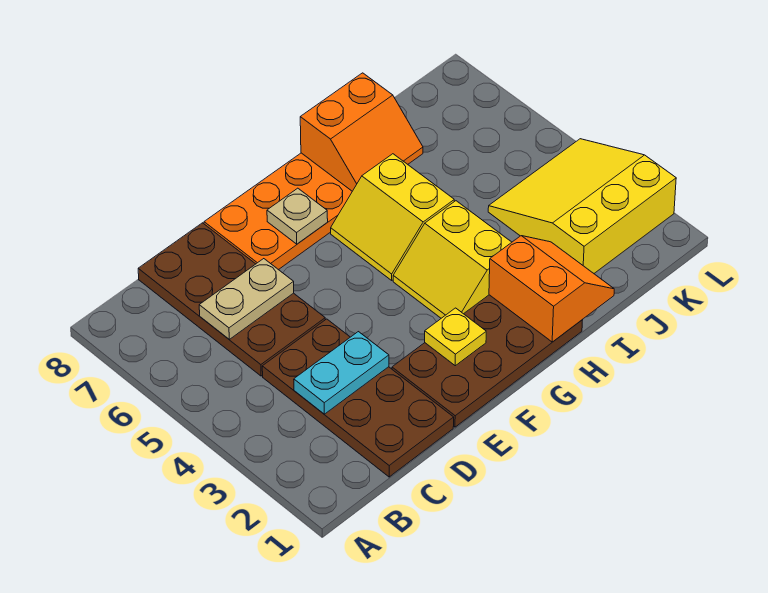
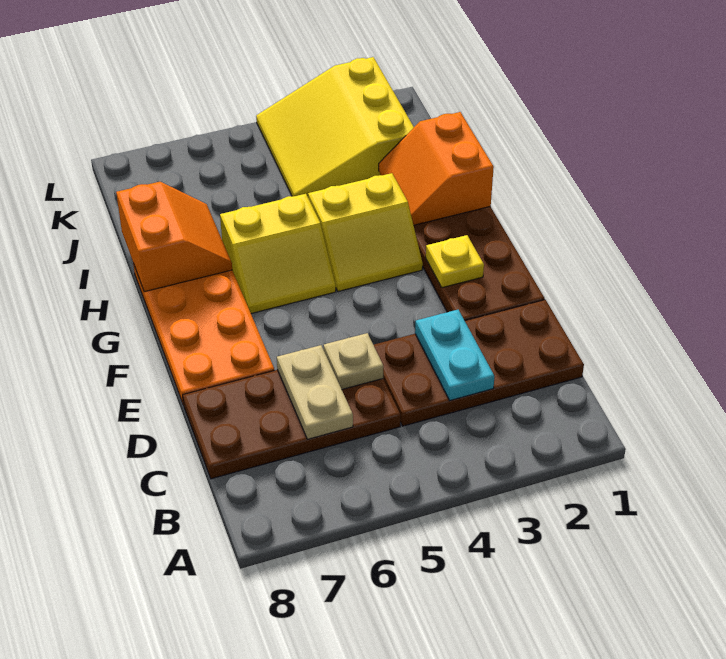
tan 1x1 plate [267,188,328,244] -> tan 1x1 plate moved to [324,333,383,389]
orange 2x2 slope [489,236,614,342] -> orange 2x2 slope turned to [379,112,494,225]

